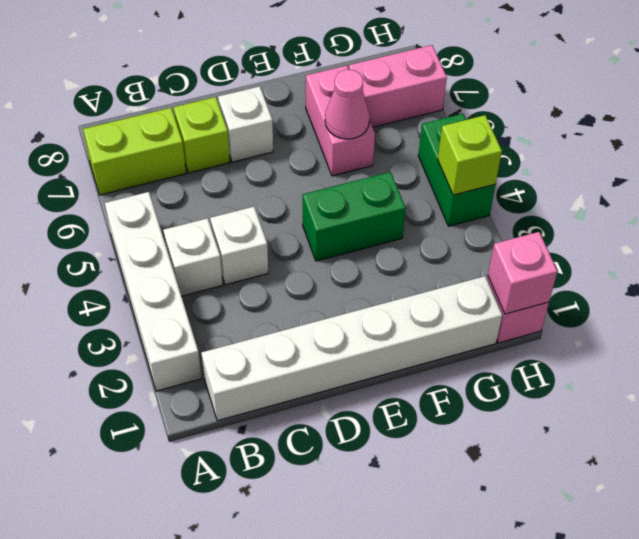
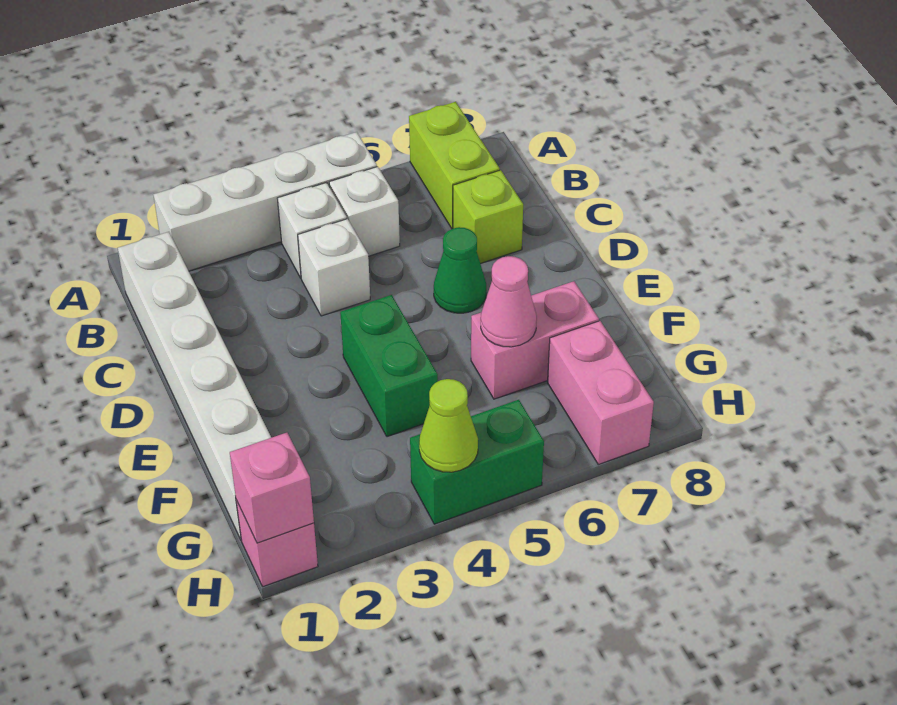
none -> green 1x1 cone [434,227,486,313]
white 1x1 brick [218,86,273,162] -> white 1x1 brick moved to [329,167,400,256]
lime 1x1 brick [438,115,502,195] -> lime 1x1 cone [419,379,478,472]

